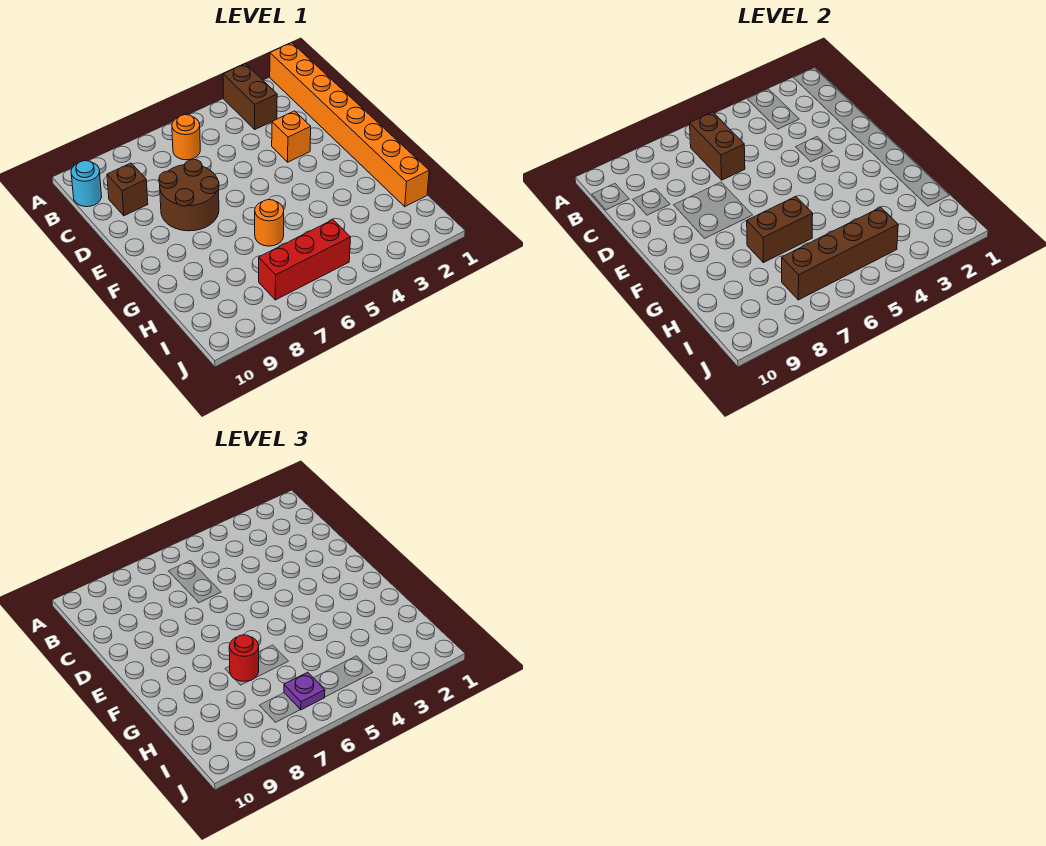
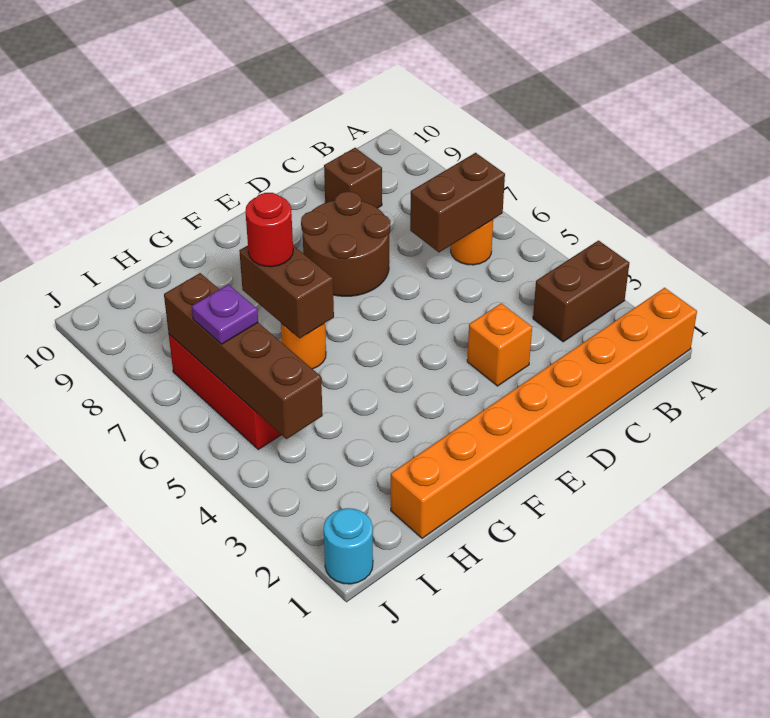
cyan 1x1 round brick [71,161,102,207] -> cyan 1x1 round brick moved to [324,508,373,584]

